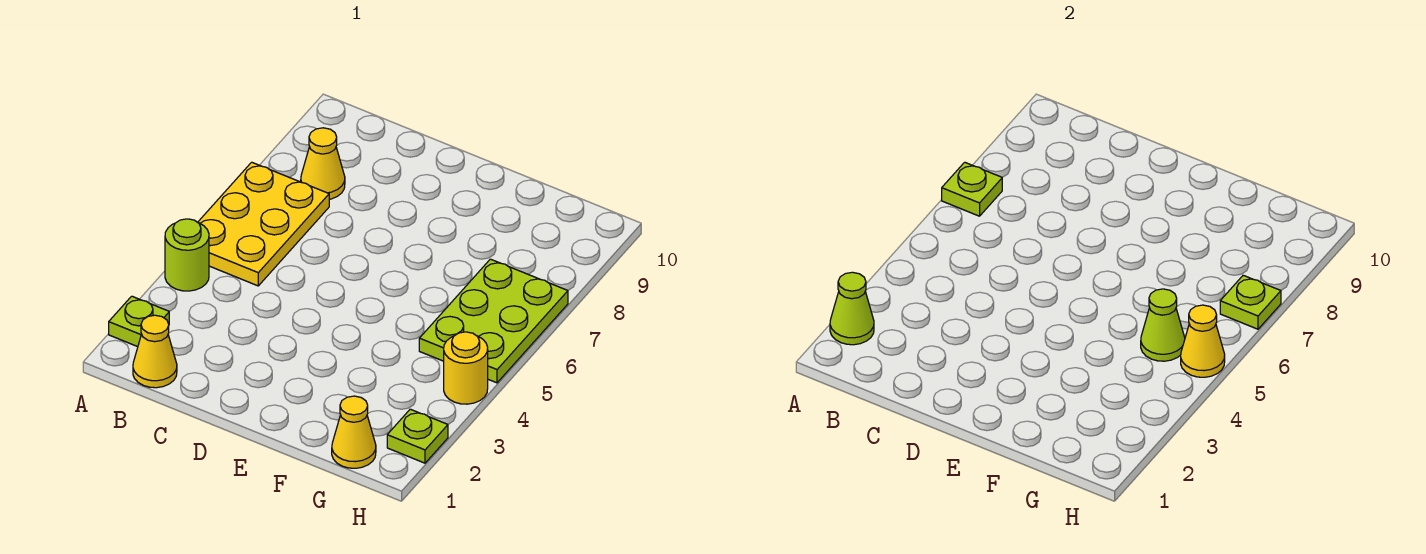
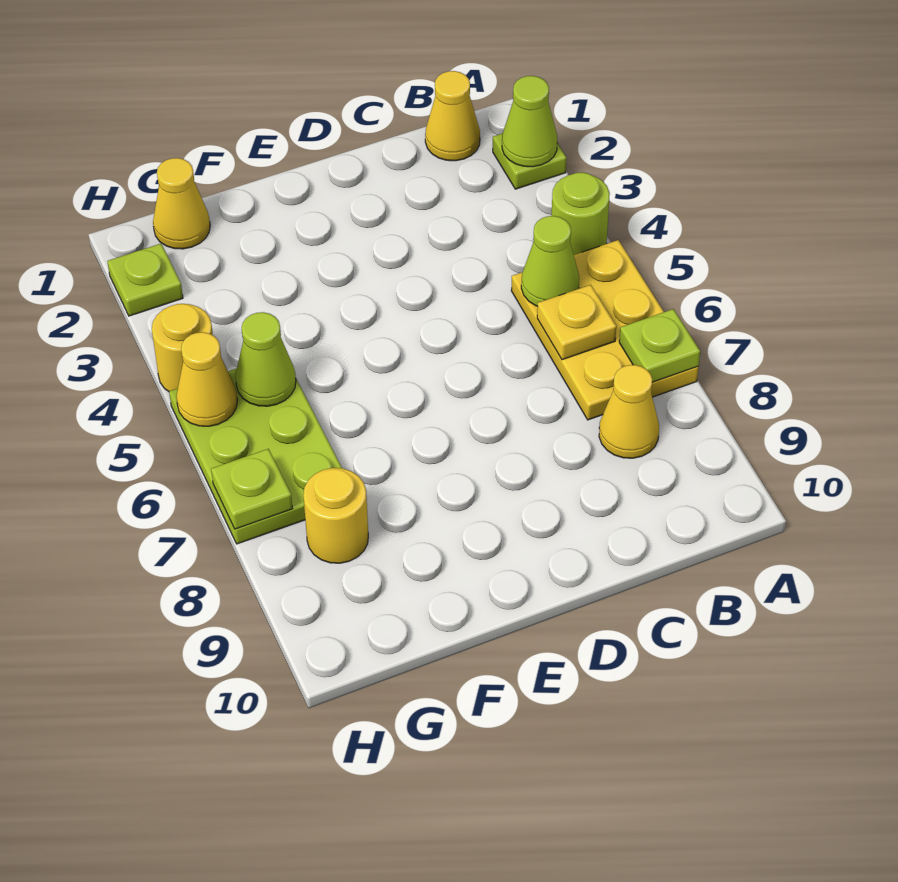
none -> lime 1x1 cone [521,216,579,306]
none -> yellow 1x1 plate [537,285,616,360]
none -> yellow 1x1 round brick [303,468,368,563]

